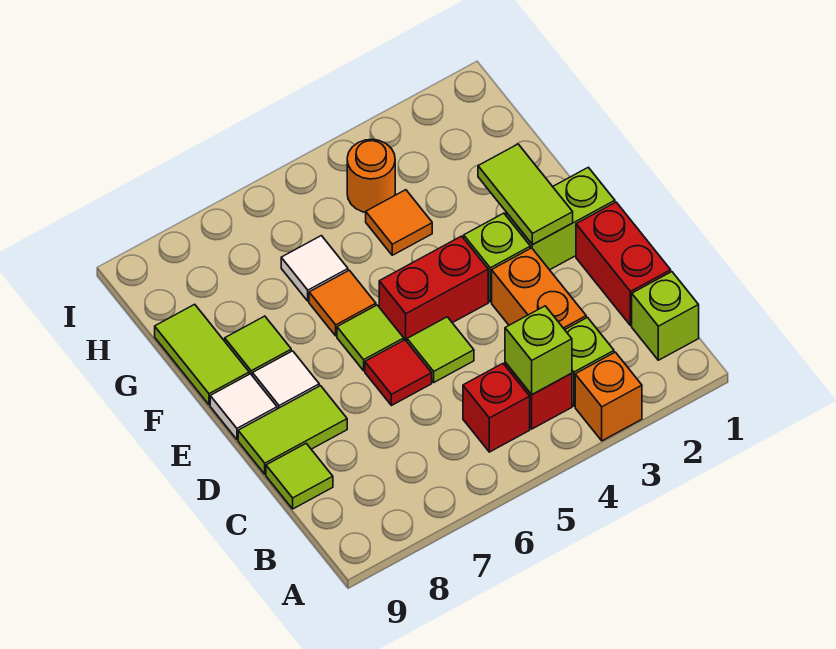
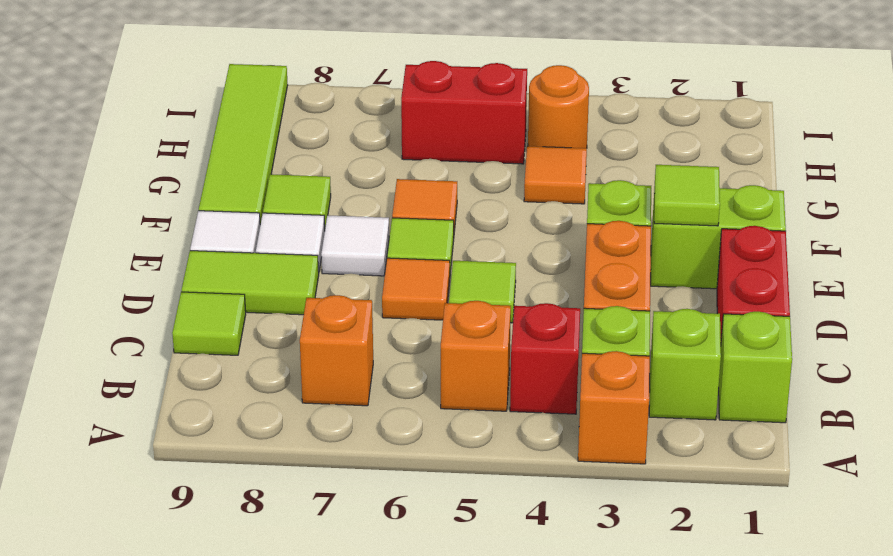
lime 1x1 brick [505,306,572,395] -> lime 1x1 brick moved to [649,309,721,420]
red 1x1 brick [463,364,530,452] -> orange 1x1 brick [441,301,511,411]
none -> orange 1x1 brick [300,295,373,406]
red 1x1 tile [365,340,432,406] -> orange 1x1 tile [382,258,450,320]
lime 1x2 tile [478,144,573,245] -> lime 1x1 tile [654,165,720,226]
red 1x2 brick [379,236,488,341] -> red 1x2 brick moved to [401,61,527,164]
lime 1x2 tile [155,304,249,405] -> lime 1x4 tile [199,64,288,225]
white 1x1 tile [281,236,348,301] -> white 1x1 tile moved to [321,215,389,276]

